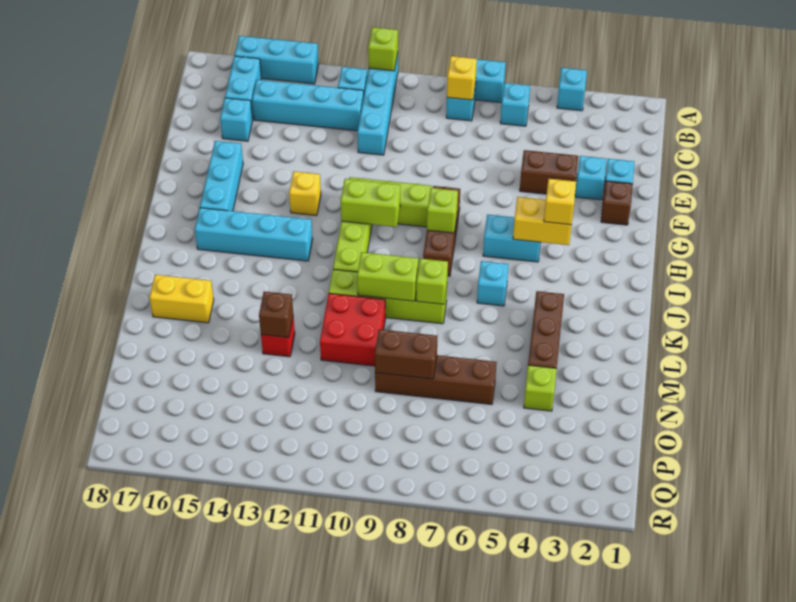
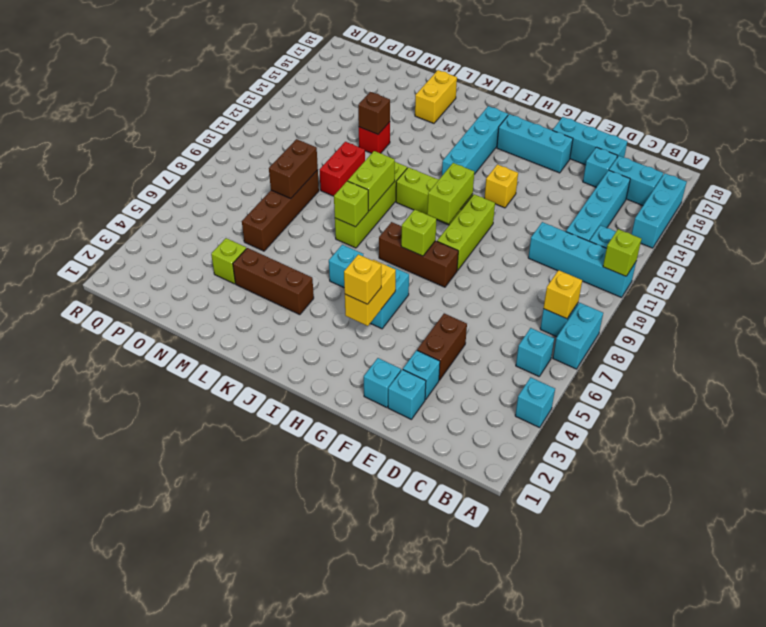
none -> cyan 1x3 brick [553,117,627,165]
brown 1x1 brick [601,181,633,225] -> cyan 1x1 brick [364,358,401,407]
red 2x2 brick [320,293,386,366] -> red 1x2 brick [320,142,365,196]

